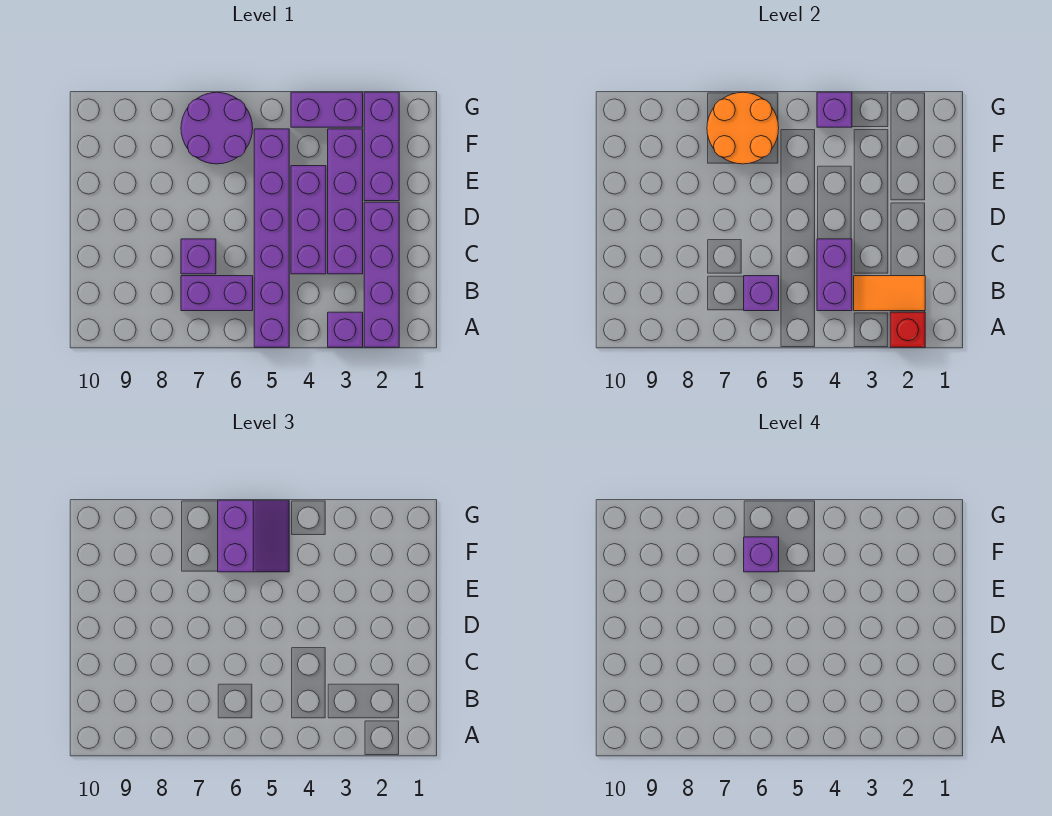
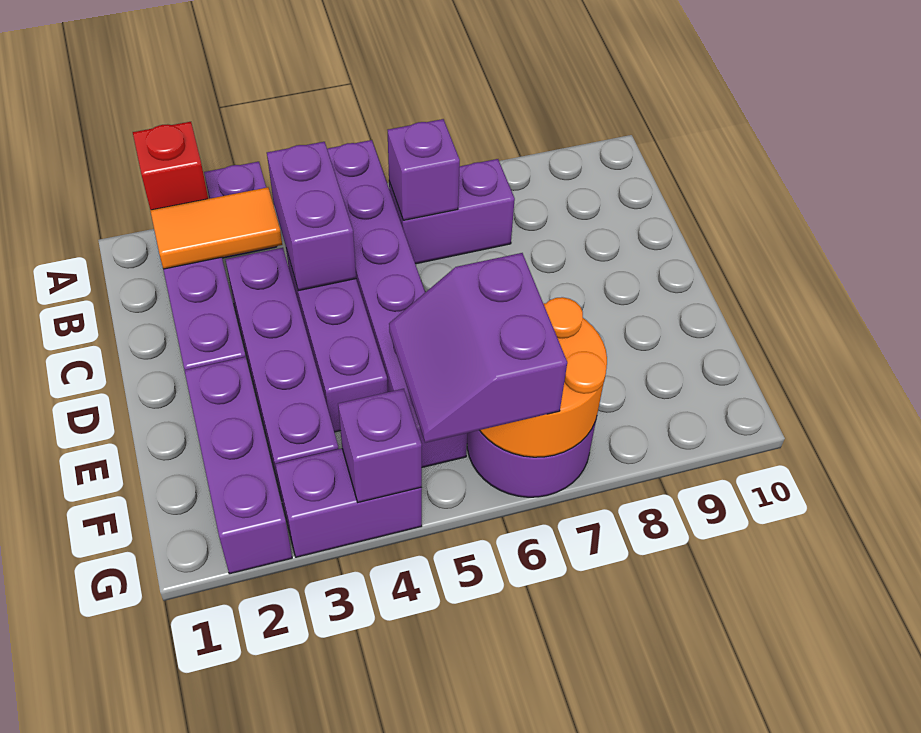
purple 1x1 brick [181,239,216,274] -> none
purple 1x1 brick [744,537,779,572] -> none

